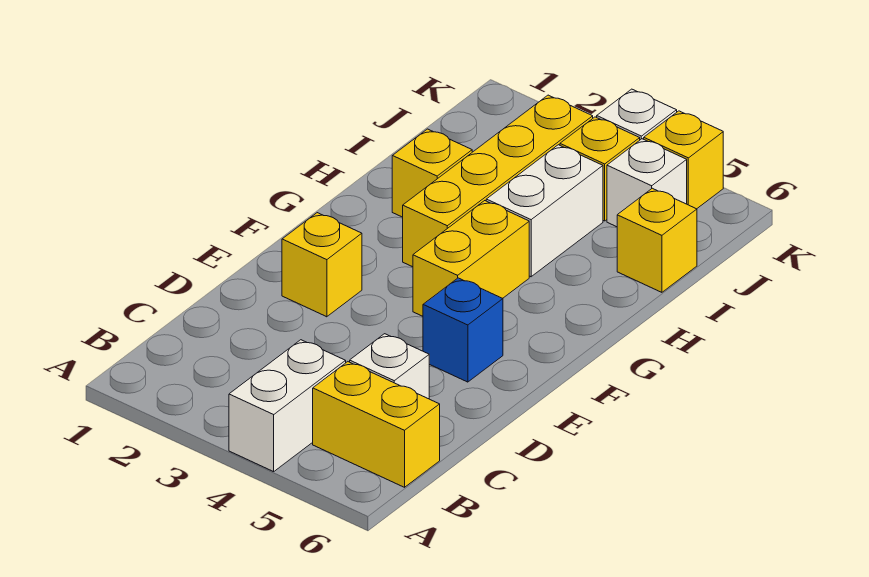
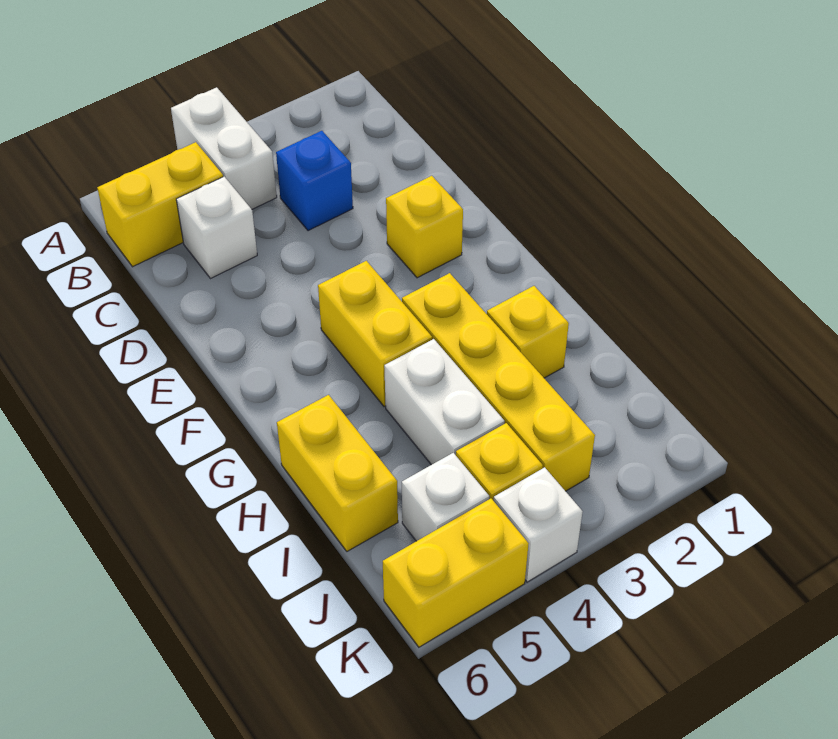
blue 1x1 brick [423,278,503,382] -> blue 1x1 brick moved to [276,131,353,231]
yellow 1x1 brick [617,188,697,292] -> yellow 1x2 brick [277,395,398,551]
yellow 1x1 brick [644,111,723,209] -> yellow 1x2 brick [383,499,529,647]

